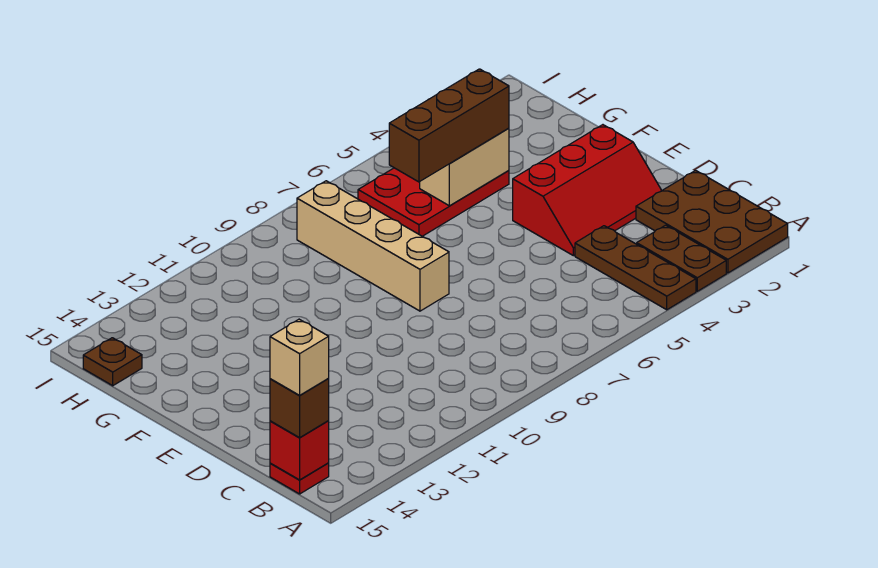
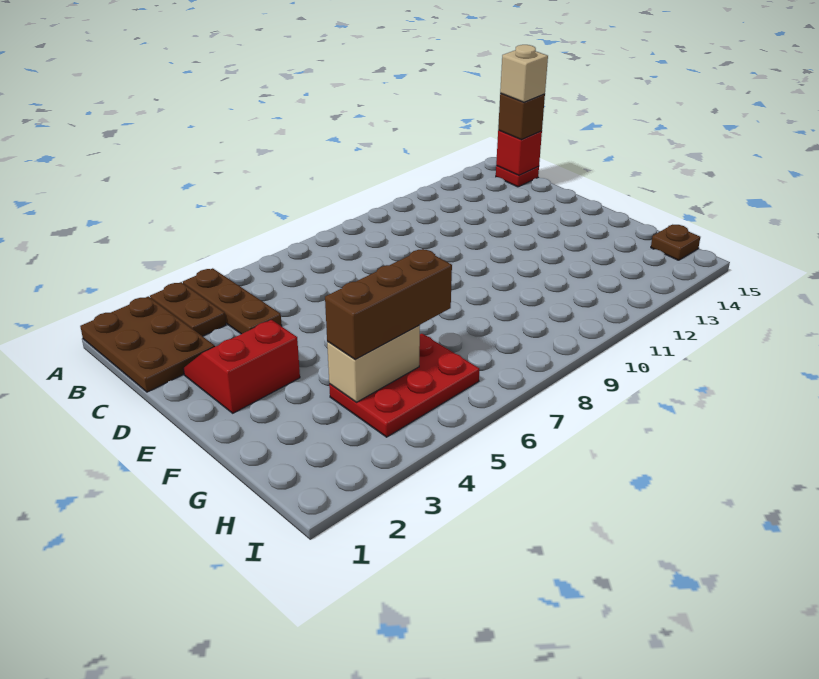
red 2x3 slope [513,125,662,256] -> red 2x2 slope [183,320,300,413]
tan 1x4 brick [297,181,449,311] -> none

